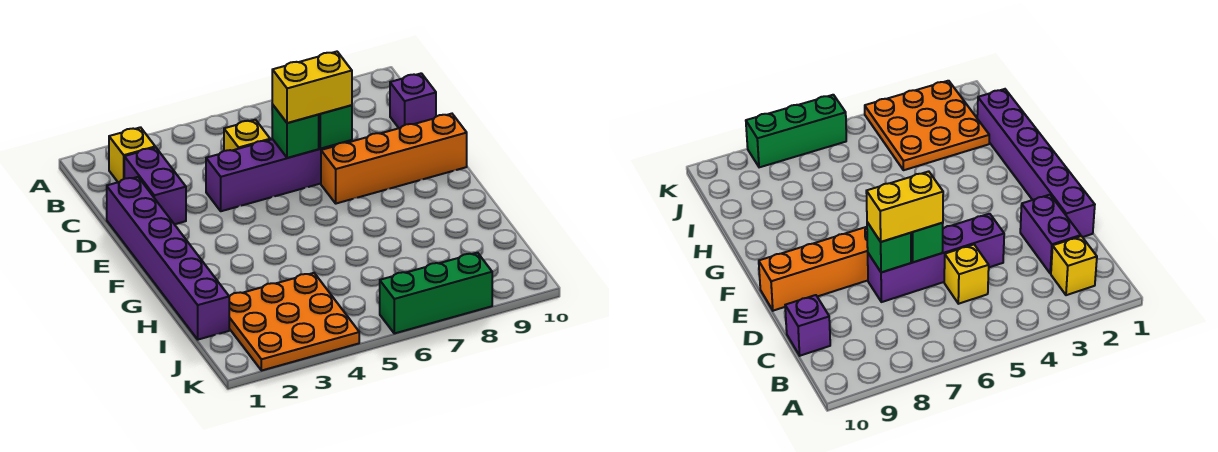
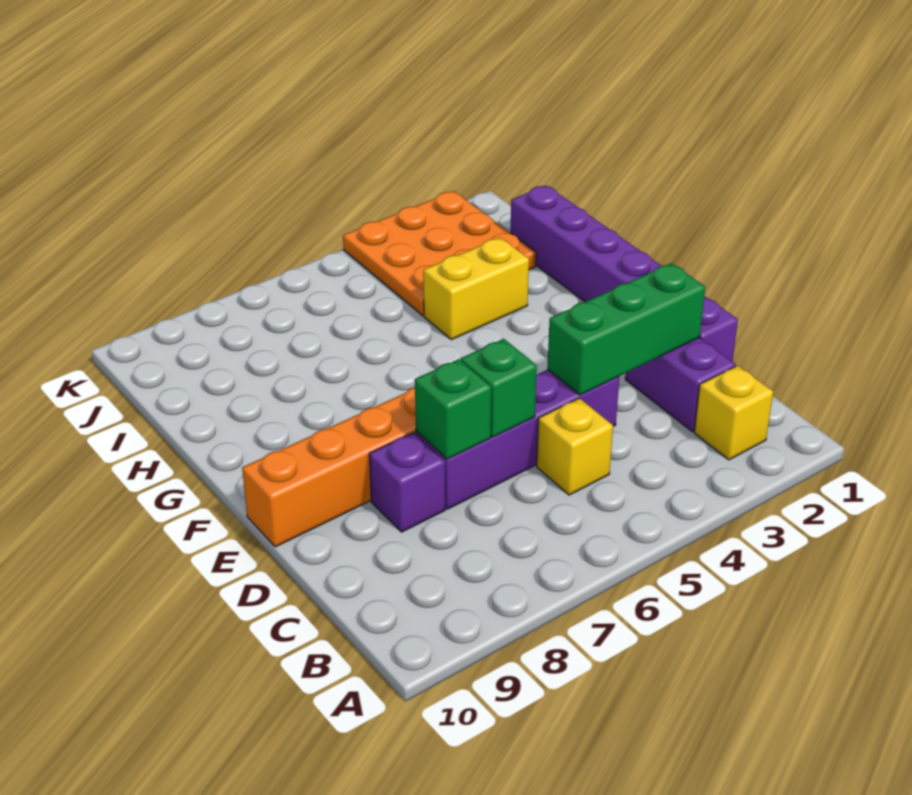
purple 1x1 brick [390,73,436,128] -> purple 1x1 brick moved to [369,433,445,532]
yellow 1x2 brick [272,52,352,123] -> yellow 1x2 brick moved to [423,238,529,340]
green 1x3 brick [380,253,492,333] -> green 1x3 brick moved to [547,263,705,395]

